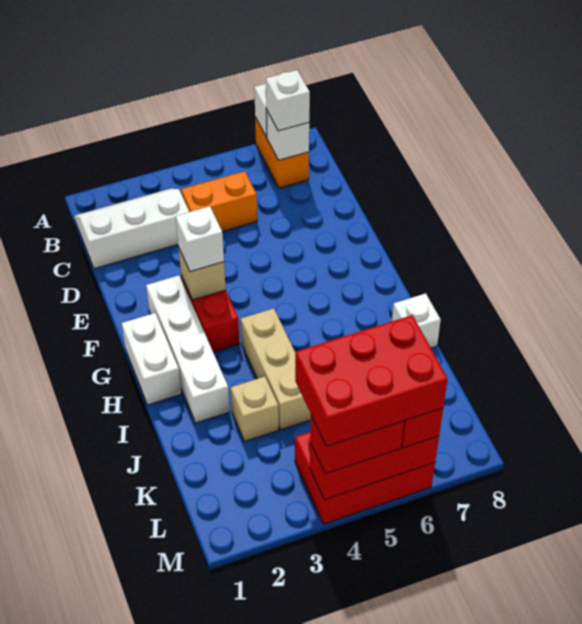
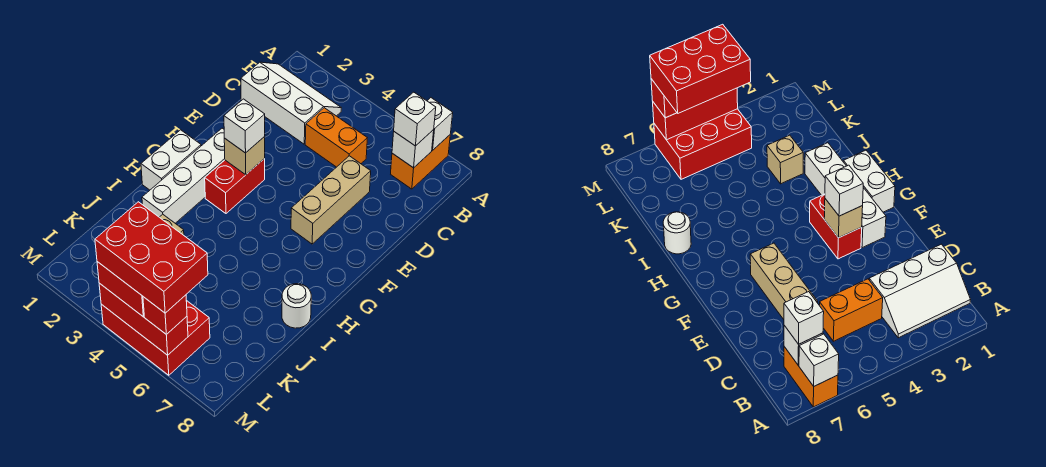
tan 1x3 brick [241,308,311,430] -> tan 1x3 brick moved to [291,156,371,244]
white 1x1 brick [392,293,441,348] -> white 1x1 round brick [282,284,311,328]

